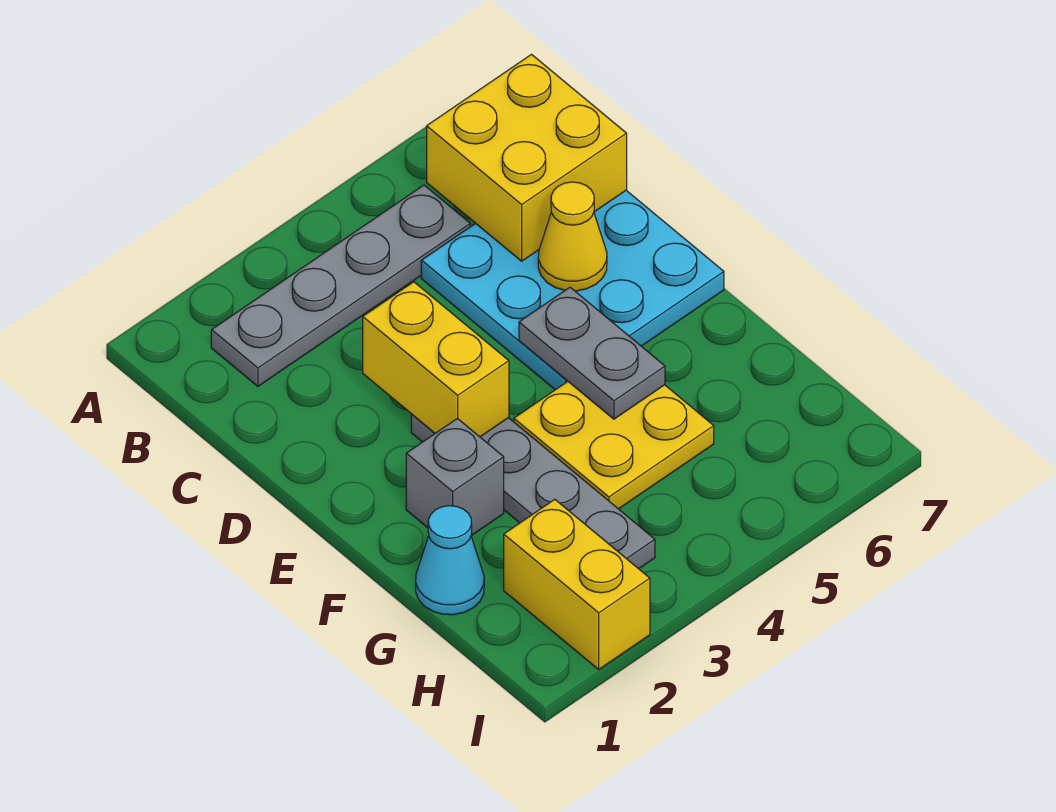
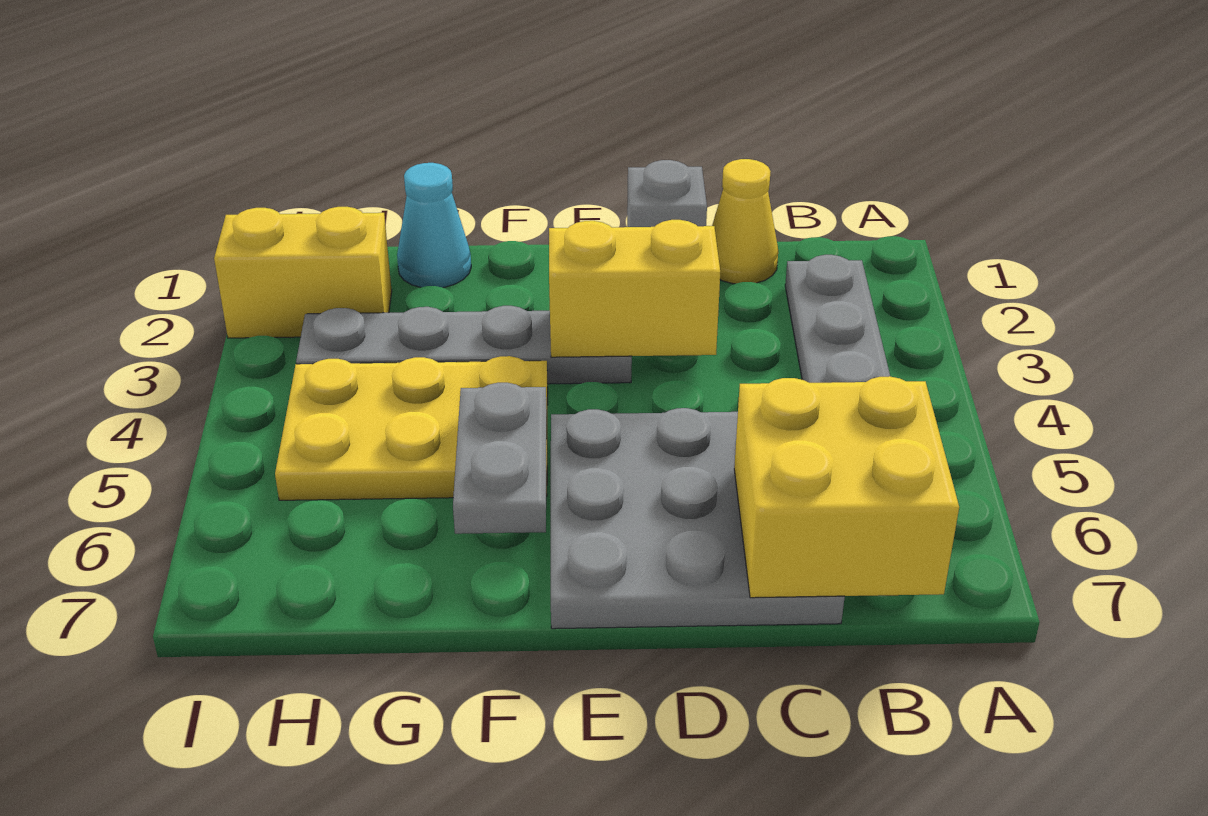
cyan 3x3 plate [421,191,724,390] -> grey 3x3 plate [551,408,845,629]
yellow 1x1 cone [538,182,607,291] -> yellow 1x1 cone moved to [712,159,778,284]
grey 1x2 plate [519,287,665,419] -> grey 1x2 plate turned to [453,383,547,534]
grey 1x1 brick [406,418,504,535] -> grey 1x1 brick moved to [627,160,707,227]
yellow 2x2 plate [514,382,714,509] -> yellow 2x3 plate [275,356,548,500]

